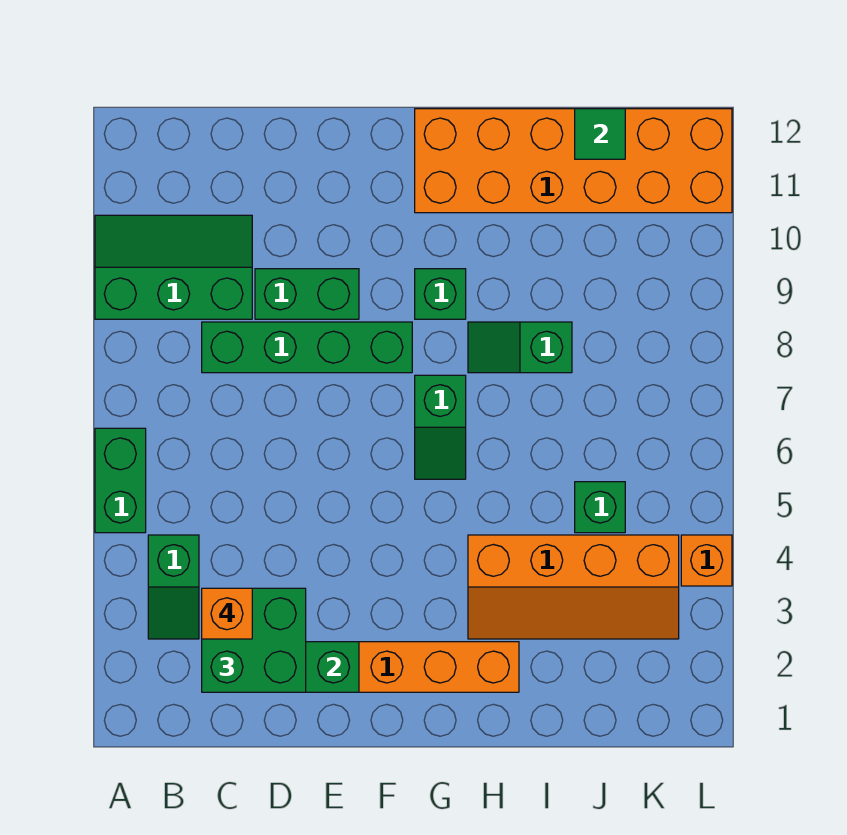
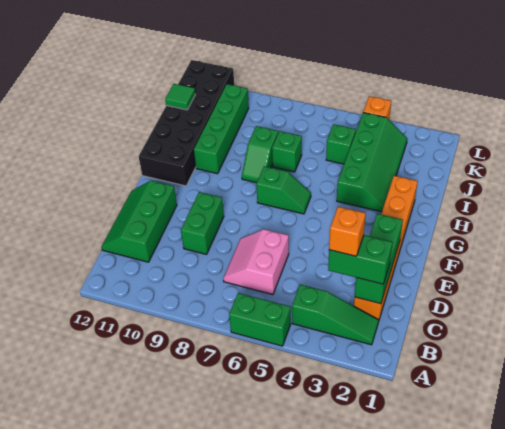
green 2x3 slope [95,215,252,319] -> green 2x3 slope moved to [101,181,177,262]
green 1x2 slope [148,535,199,639] -> green 1x3 slope [292,285,379,345]
green 2x2 brick [202,588,306,692] -> green 1x2 brick [328,235,392,284]
none -> pink 2x2 slope [223,229,289,294]
green 1x4 brick [202,322,412,373] -> green 1x4 brick moved to [194,84,249,174]
green 1x1 brick [415,269,466,319] -> green 1x1 brick moved to [272,131,302,172]
orange 2x6 brick [415,109,732,213] -> black 2x6 brick [139,60,234,186]
orange 2x4 slope [468,535,679,639] -> green 2x4 slope [337,113,407,212]

